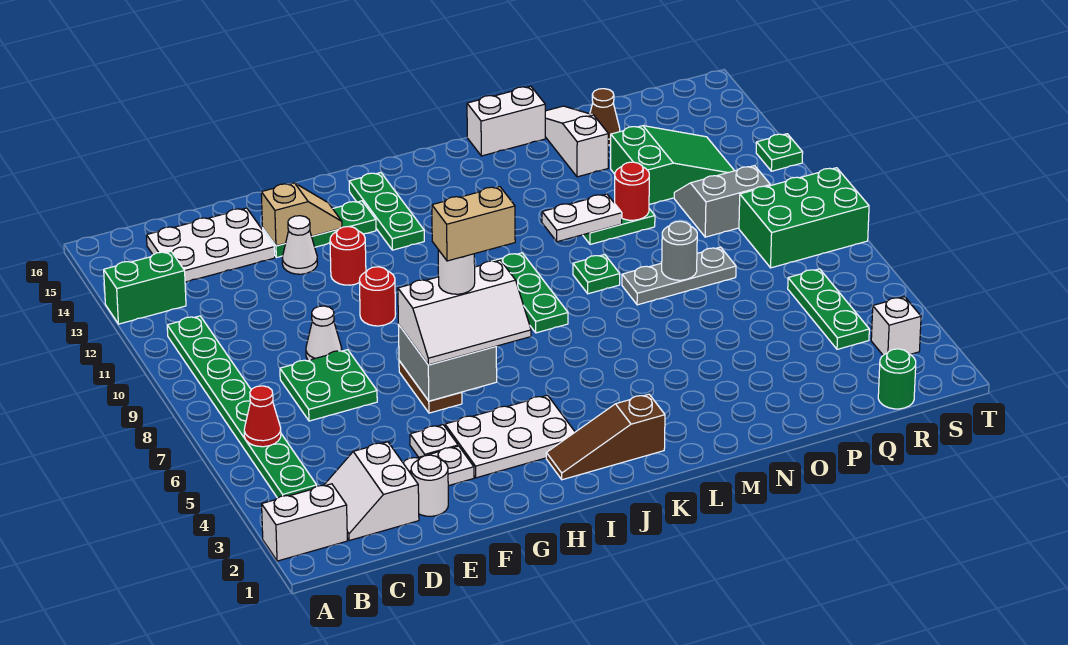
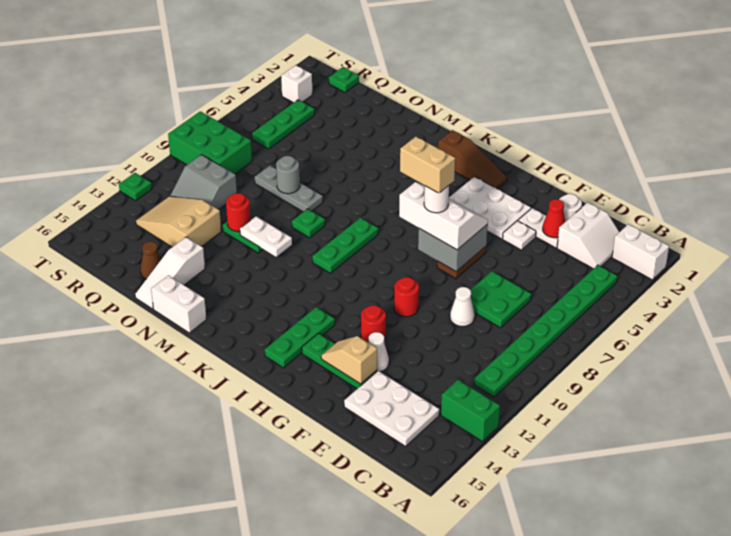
red 1x1 cone [244,386,281,447] -> red 1x1 cone moved to [543,199,565,238]
green 2x3 slope [611,126,734,205] -> tan 2x3 slope [136,196,221,247]
green 1x1 round brick [878,349,916,409] -> green 1x1 plate [329,67,359,92]

